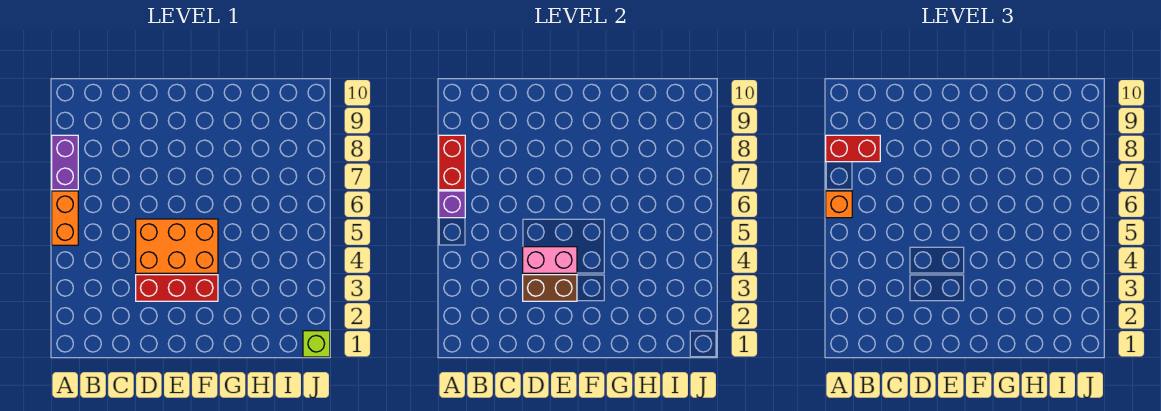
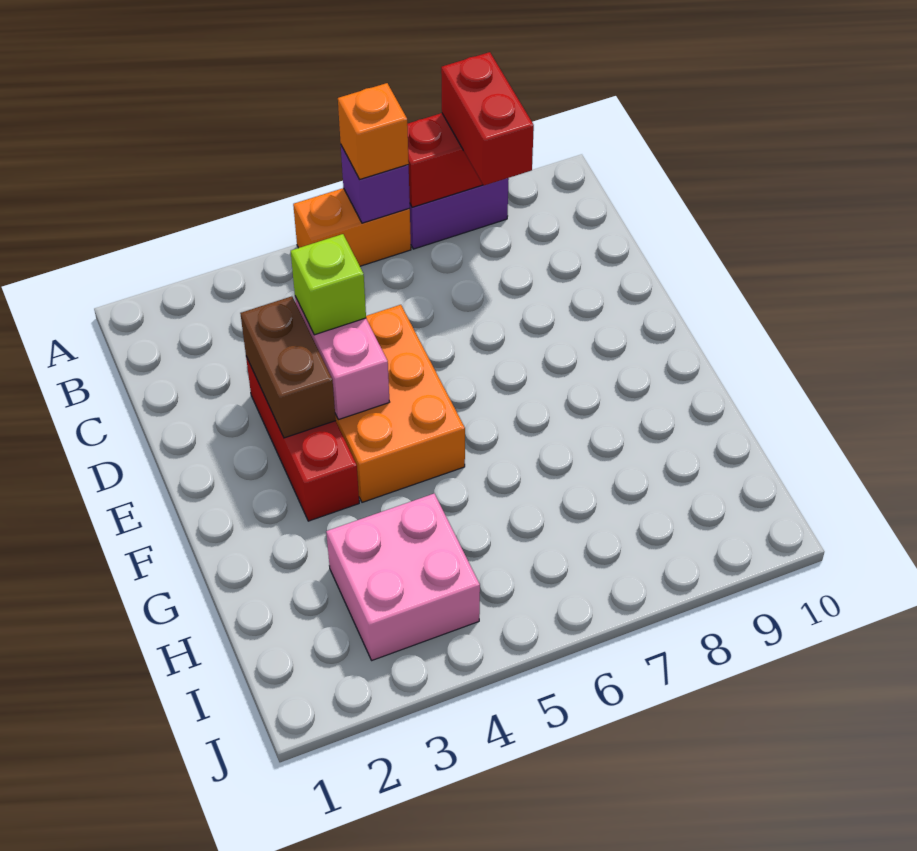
none -> pink 2x2 brick [326,493,480,660]
lime 1x1 brick [303,331,330,357] -> lime 1x1 brick moved to [291,234,366,335]

